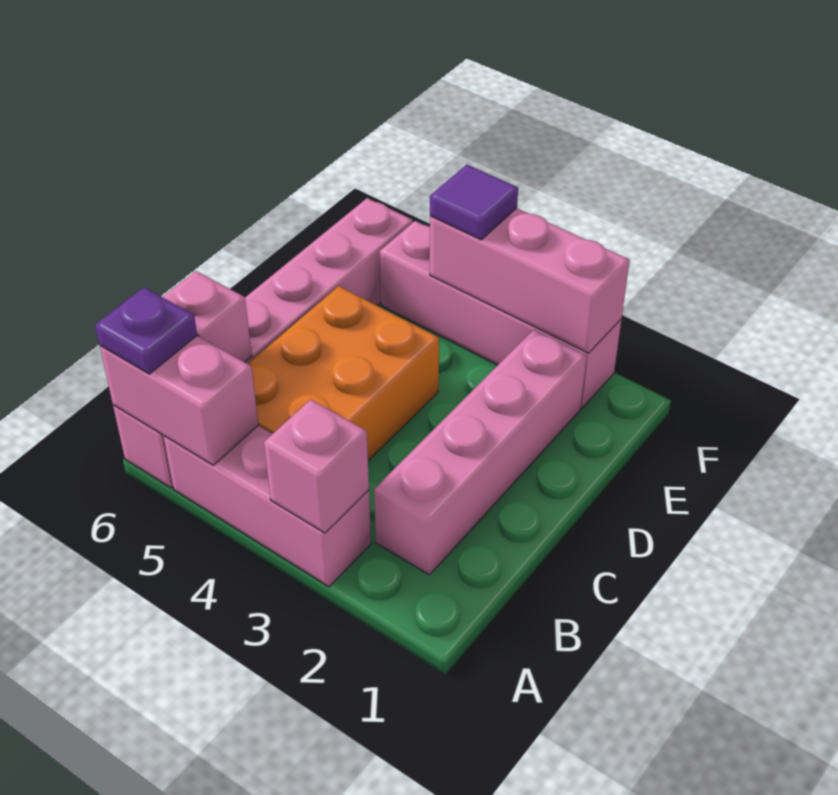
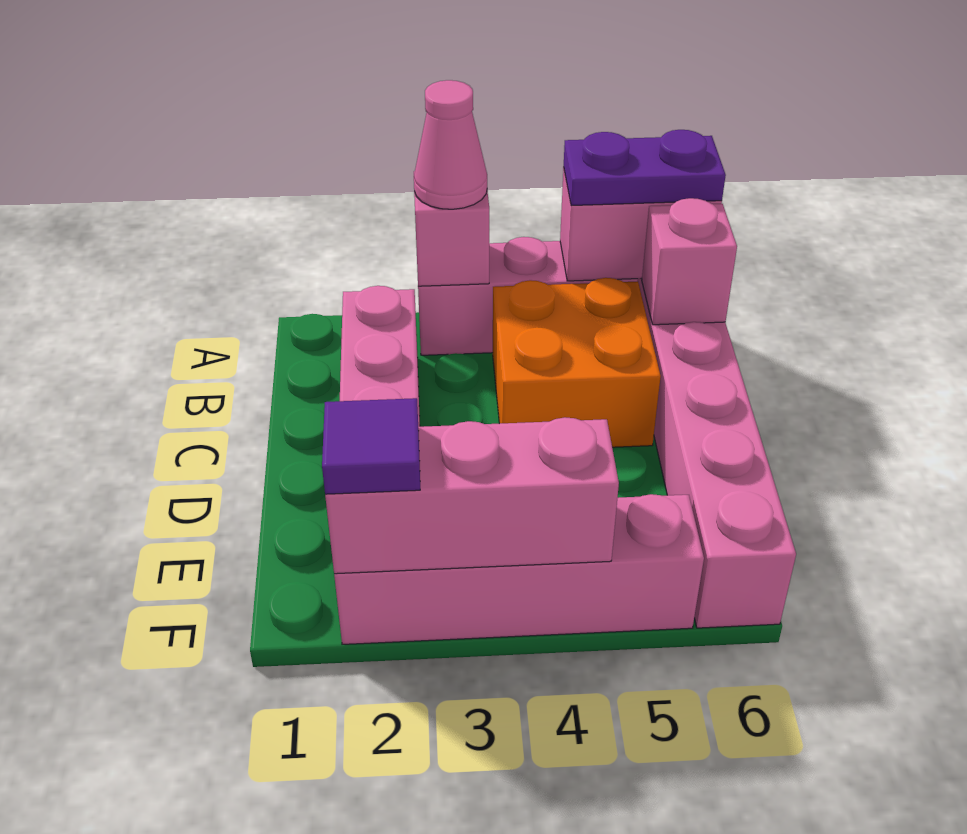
none -> pink 1x1 cone [414,80,487,209]
purple 1x1 plate [95,287,197,374] -> purple 1x2 plate [564,130,726,206]
orange 2x3 brick [248,286,439,461] -> orange 2x2 brick [493,278,661,447]
purple 1x1 tile [430,165,518,240] -> purple 1x1 tile moved to [322,398,420,494]

